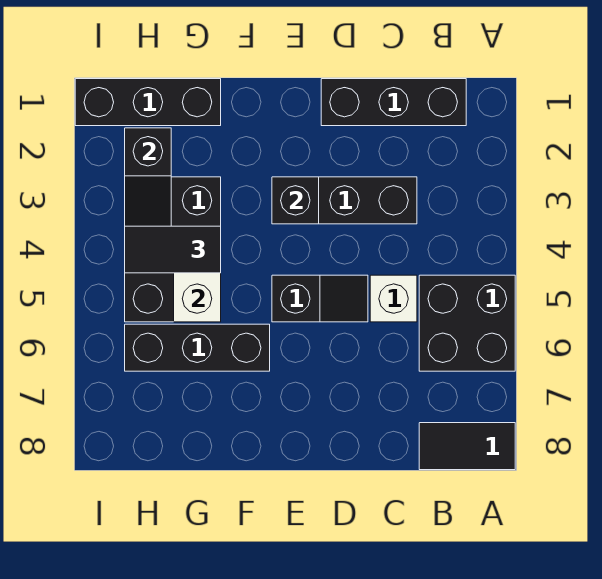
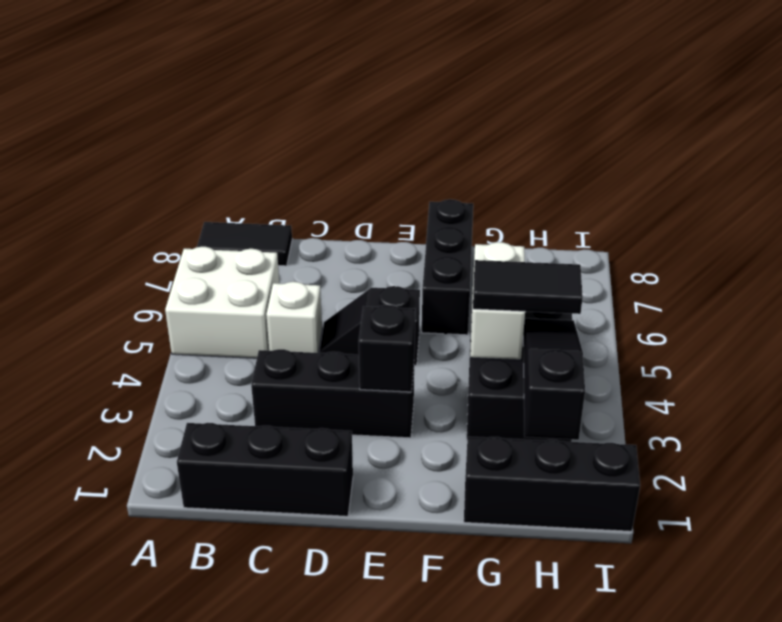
black 2x2 brick [419,275,515,371] -> white 2x2 brick [165,247,280,358]
black 1x3 brick [125,324,270,371] -> black 1x3 brick turned to [422,199,473,335]

